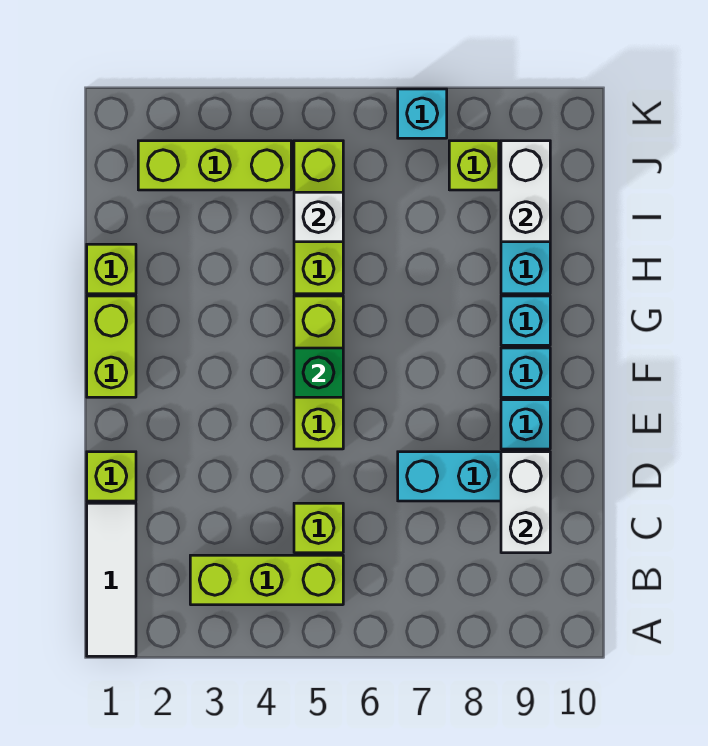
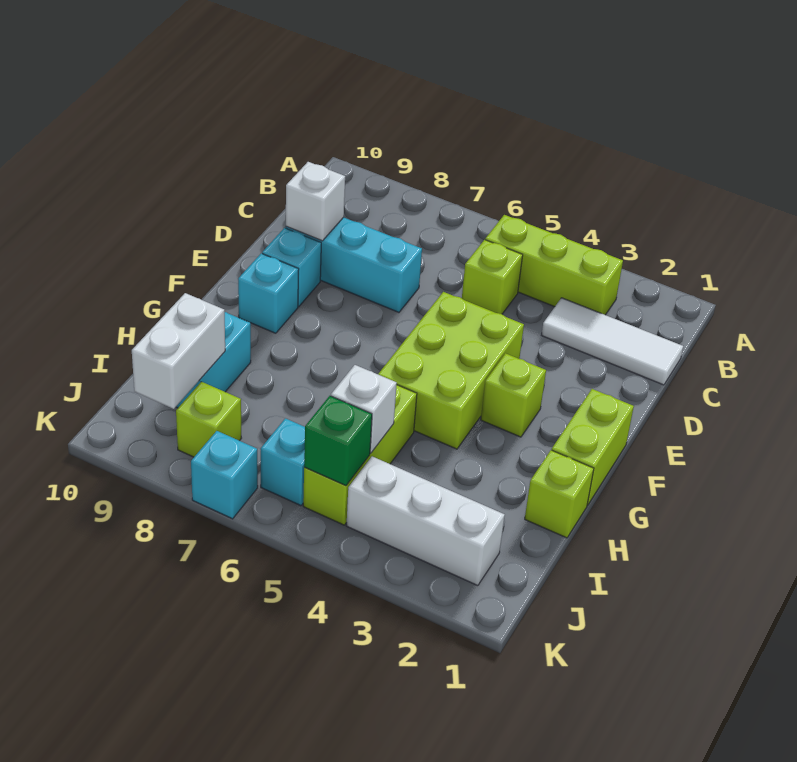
white 1x3 tile [87,503,136,656] -> white 1x3 tile turned to [542,298,683,385]
white 1x2 brick [501,452,550,553] -> white 1x1 brick [286,162,345,241]
lime 1x1 brick [87,452,136,501] -> lime 1x1 brick moved to [481,353,546,437]
lime 1x3 brick [294,296,343,449] -> lime 2x3 brick [378,292,524,449]
green 1x1 brick [294,348,343,397] -> green 1x1 brick moved to [304,396,372,486]
cyan 1x1 brick [501,296,550,345] -> cyan 1x1 brick moved to [261,418,305,506]
lime 1x3 brick [138,141,291,190] -> white 1x3 brick [346,456,505,586]

